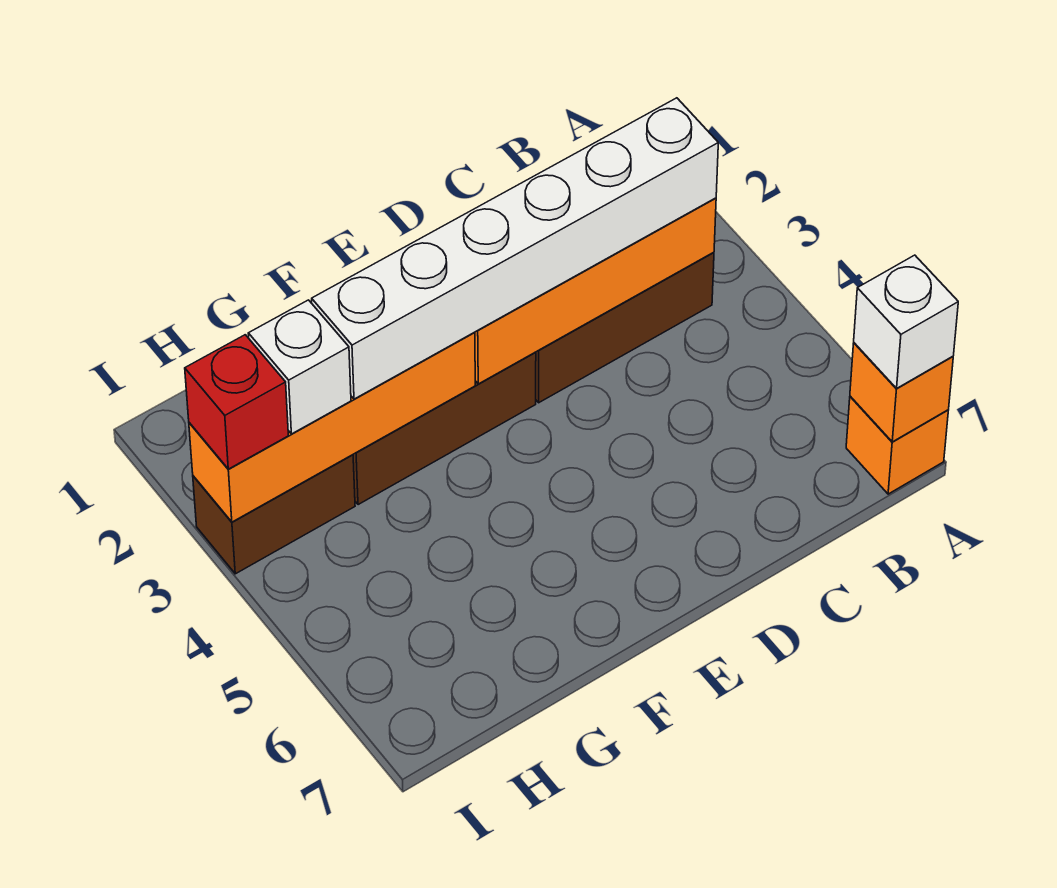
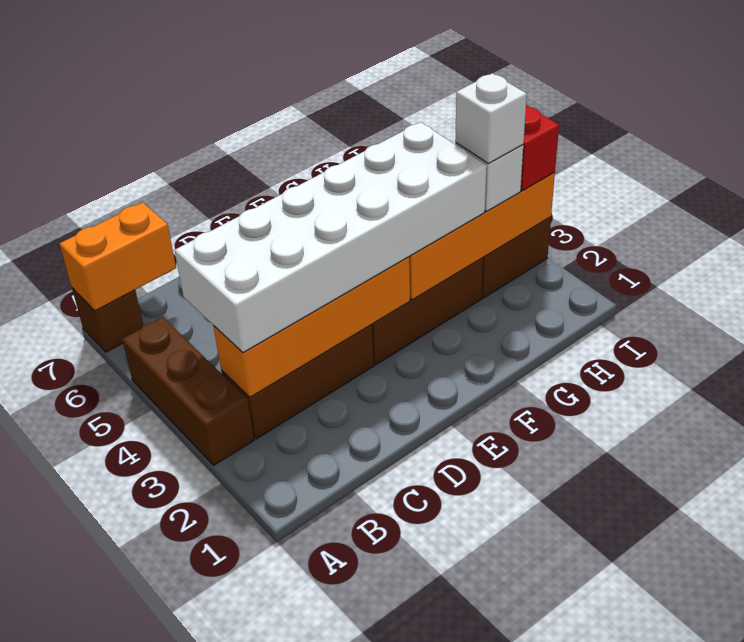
none -> brown 1x3 brick [122,317,254,465]
orange 1x1 brick [846,396,948,494] -> brown 1x1 brick [72,288,143,352]
orange 1x1 brick [850,343,953,442] -> orange 1x2 brick [59,202,176,311]
white 1x1 brick [854,255,958,388] -> white 1x1 brick moved to [455,73,527,164]
white 1x6 brick [312,98,718,399] -> white 2x6 brick [175,122,487,353]

